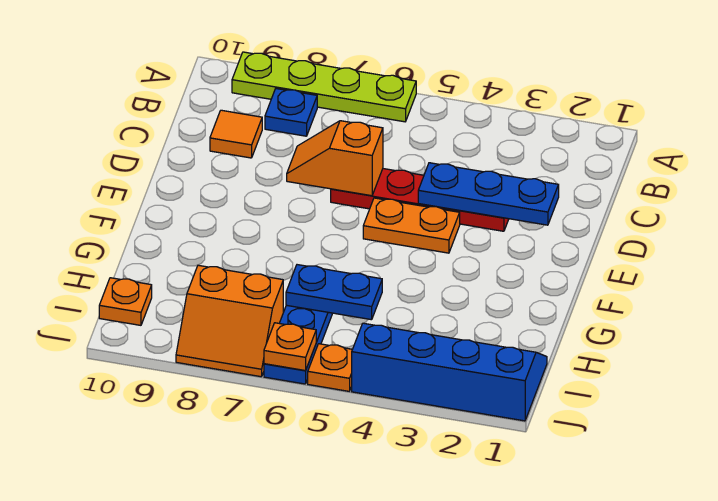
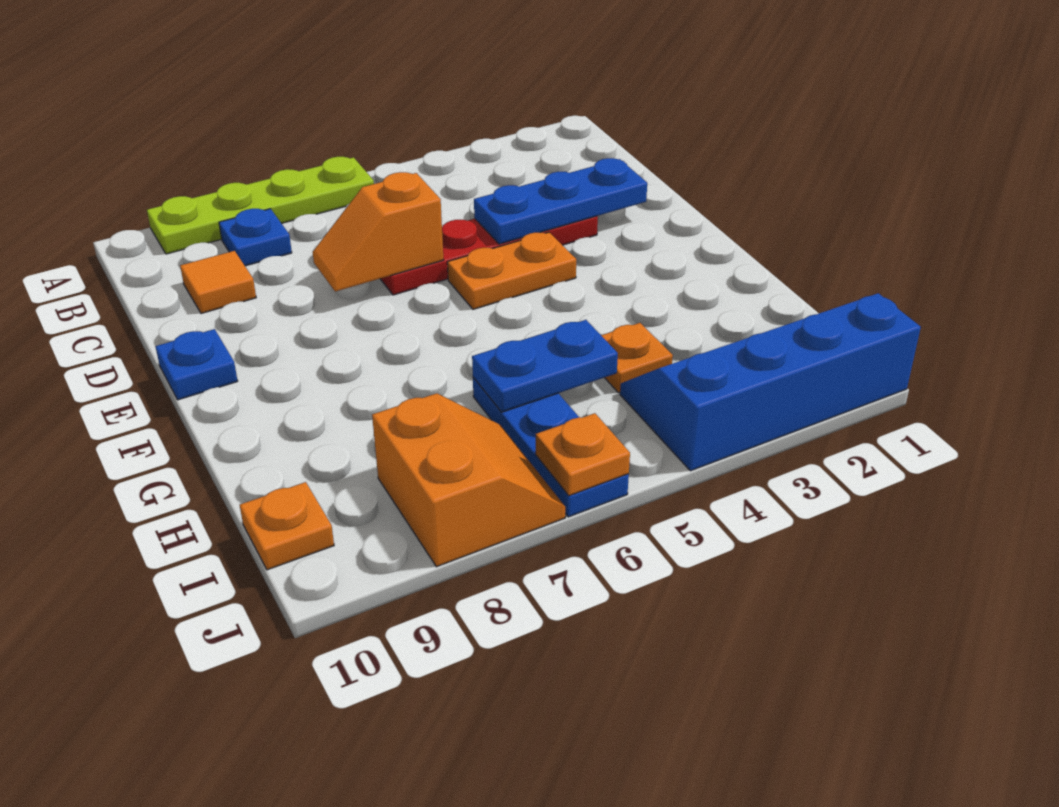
none -> blue 1x1 plate [155,329,238,400]
orange 2x2 slope [176,265,283,377] -> orange 2x2 slope turned to [372,393,565,567]
orange 1x1 plate [308,344,352,391] -> orange 1x1 plate moved to [601,323,673,393]

